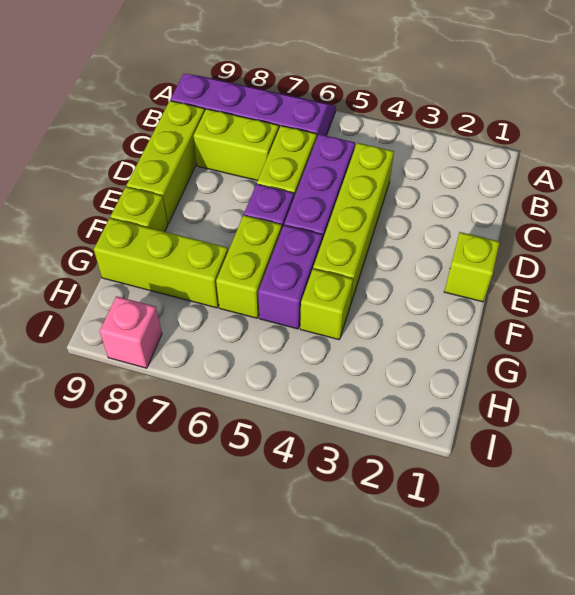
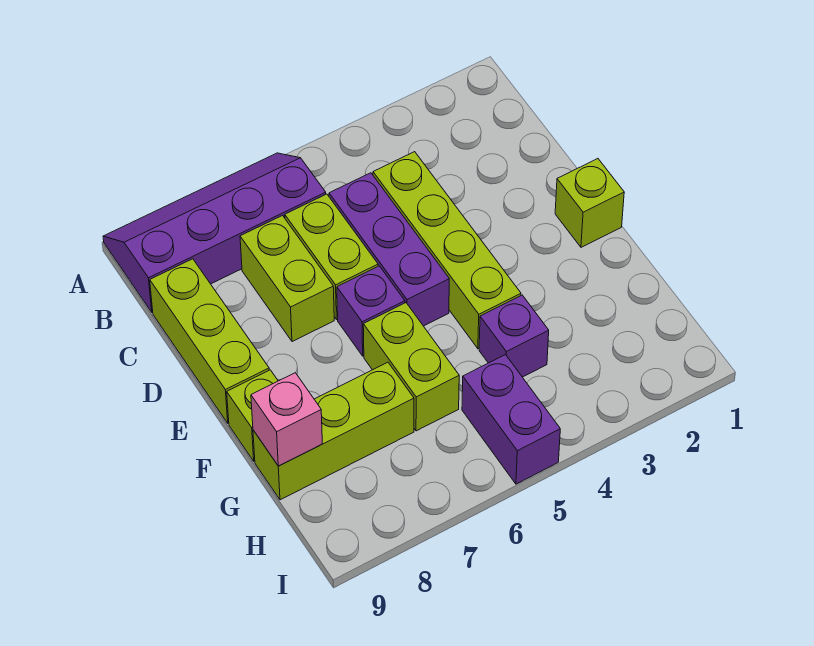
lime 1x2 brick [194,109,279,181] -> lime 1x2 brick turned to [240,216,334,342]
purple 1x2 brick [258,225,323,329] -> purple 1x2 brick moved to [462,355,560,484]
lime 1x1 brick [300,269,353,340] -> purple 1x1 brick [479,295,549,377]
pink 1x1 brick [100,296,162,368] -> pink 1x1 brick moved to [251,373,322,466]

